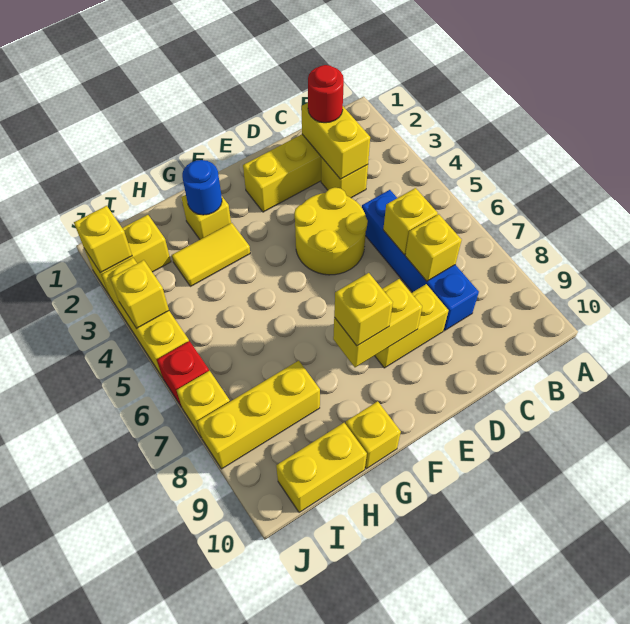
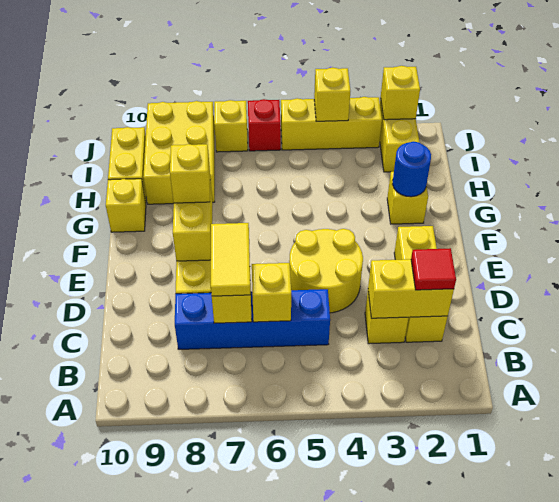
red 1x1 round brick [308,65,344,123] -> red 1x1 tile [411,248,456,290]
yellow 1x2 tile [172,223,250,286] -> yellow 1x2 tile moved to [211,223,251,296]
yellow 1x3 brick [197,361,320,469] -> yellow 2x3 brick [143,101,215,204]

